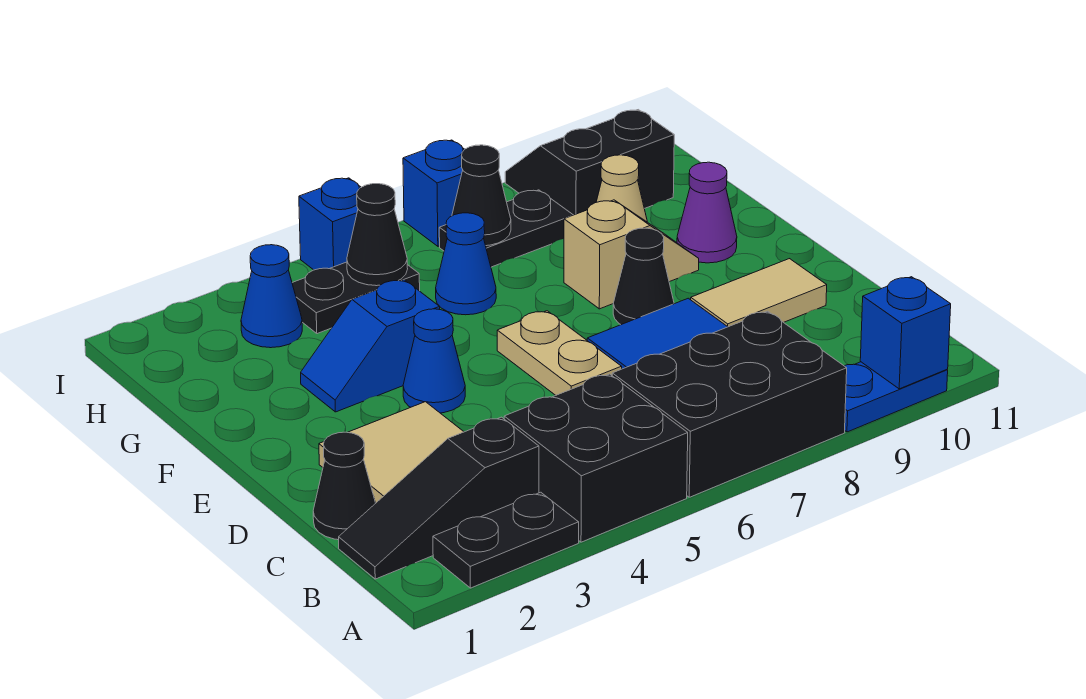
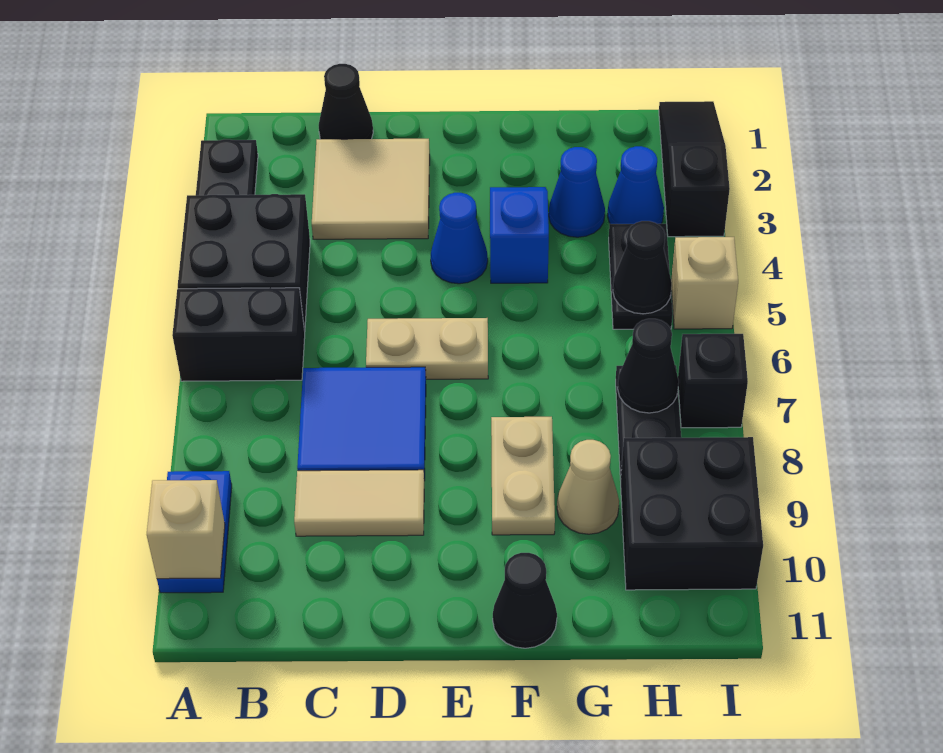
black 2x3 brick [612,311,847,497] -> black 1x2 brick [172,288,305,381]
blue 1x1 brick [860,277,951,389] -> tan 1x1 brick [147,480,225,579]
black 1x3 slope [339,417,539,579] -> black 1x3 slope moved to [659,101,730,237]
tan 1x2 tile [691,259,827,327] -> tan 1x2 tile turned to [294,470,424,536]
black 1x1 cone [613,228,674,325] -> black 1x1 cone moved to [493,553,557,648]
tan 1x2 slope [564,200,699,309] -> tan 1x2 plate [491,417,555,535]
purple 1x1 cone [677,162,737,263] -> none
blue 1x1 cone [436,213,496,315] -> blue 1x1 cone moved to [549,147,605,237]
black 2x2 slope [505,110,674,215] -> black 2x2 brick [620,437,763,590]
blue 1x1 brick [299,178,361,270] -> tan 1x1 brick [671,237,738,329]
blue 1x1 brick [403,140,465,246] -> black 1x1 brick [678,334,748,428]

